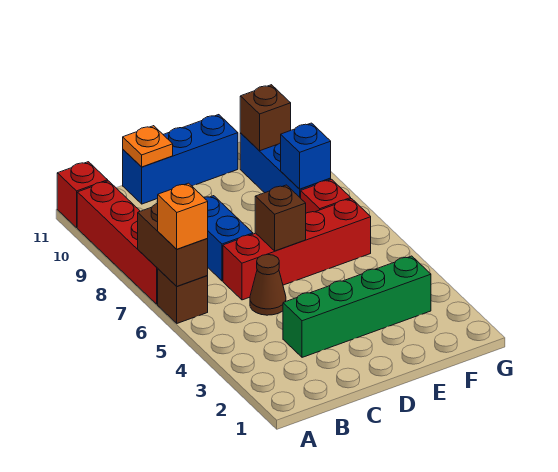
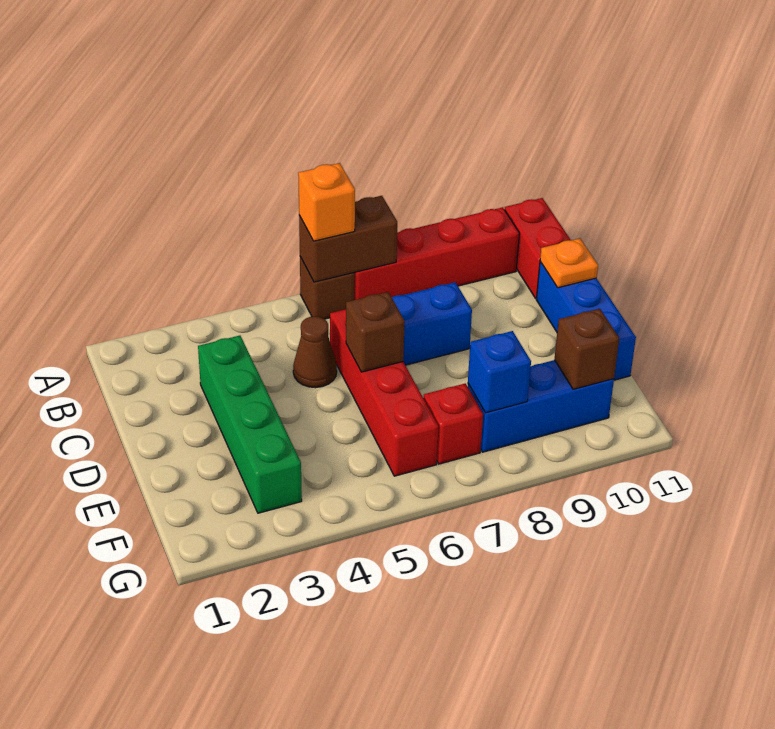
red 1x1 brick [57,162,108,227] -> red 1x2 brick [505,198,570,299]

